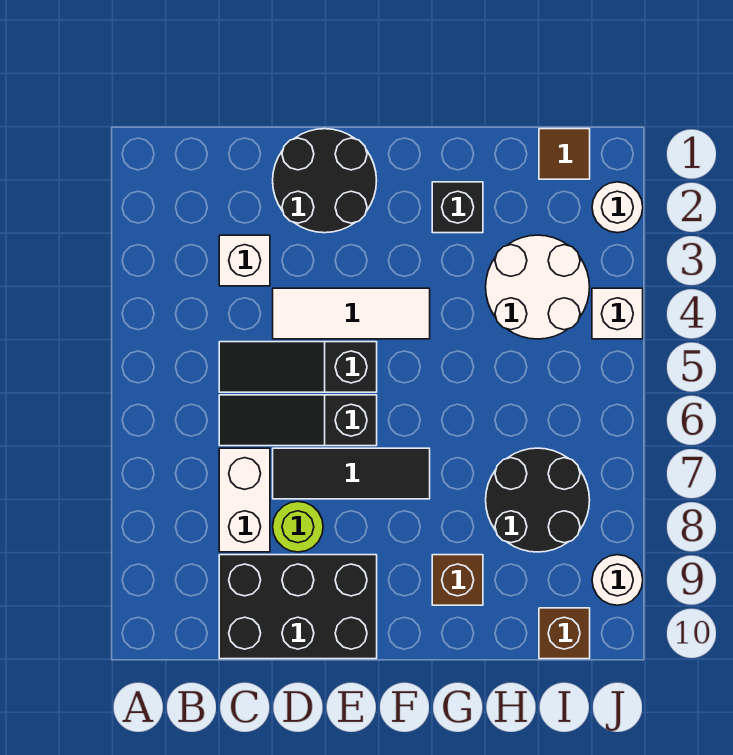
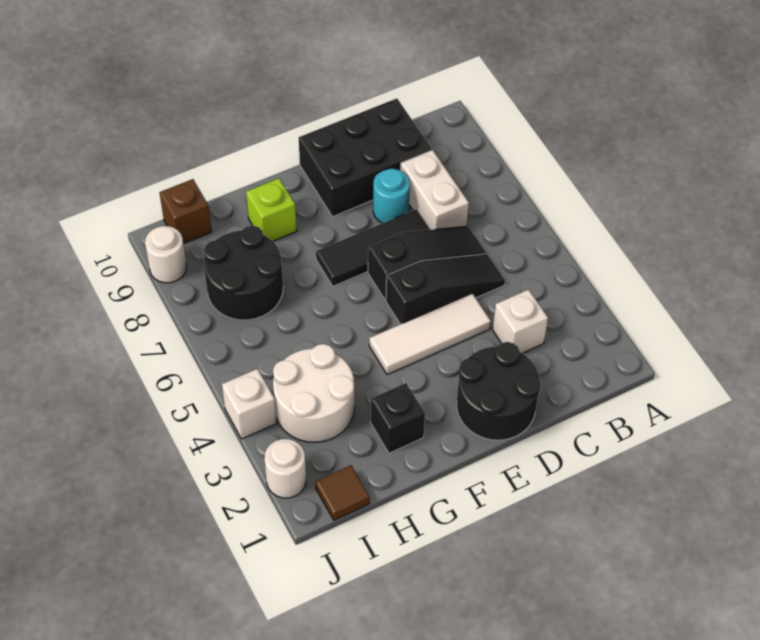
lime 1x1 round brick [273,502,323,552] -> cyan 1x1 round brick [373,169,410,223]
brown 1x1 brick [432,555,483,605] -> lime 1x1 brick [246,178,297,241]

